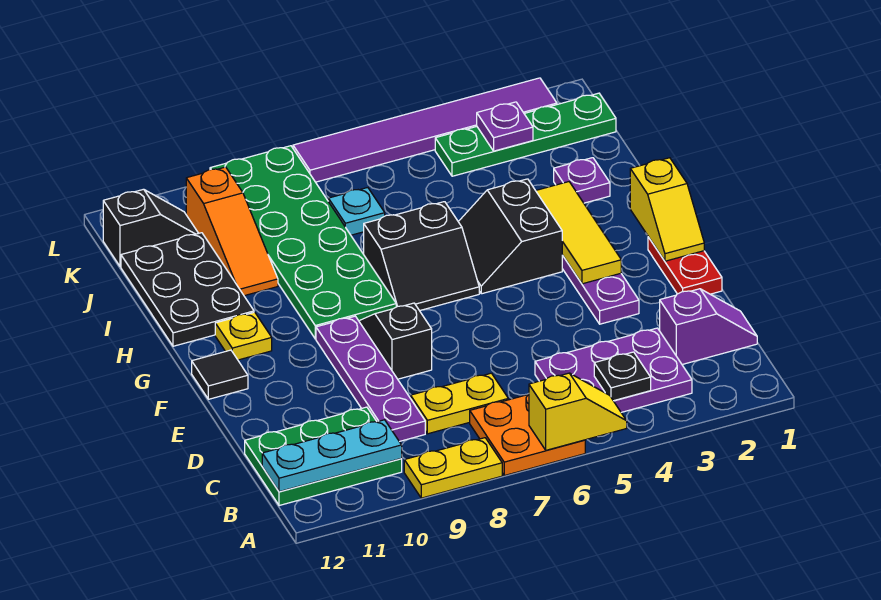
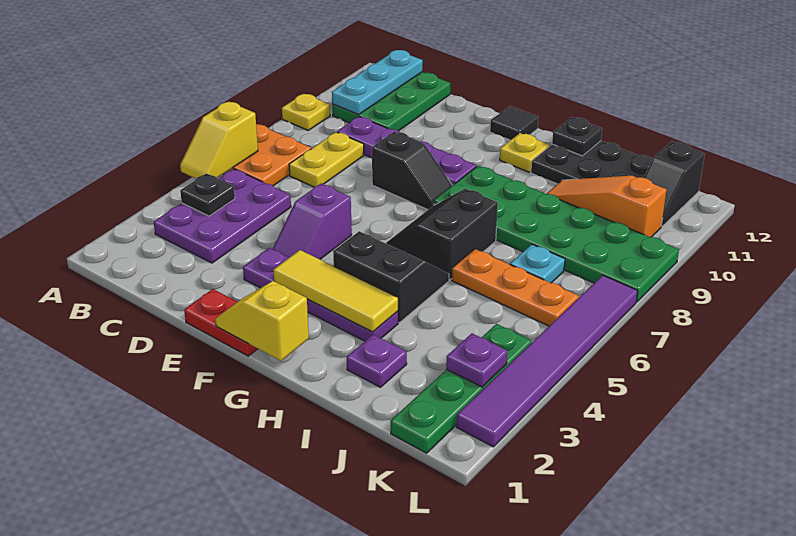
yellow 1x2 plate [404,438,502,498] -> yellow 1x1 plate [282,94,330,130]
purple 1x2 slope [660,289,757,364] -> purple 1x2 slope moved to [273,184,352,259]
none -> black 1x1 plate [552,117,602,156]
none -> orange 1x3 plate [452,249,579,326]

